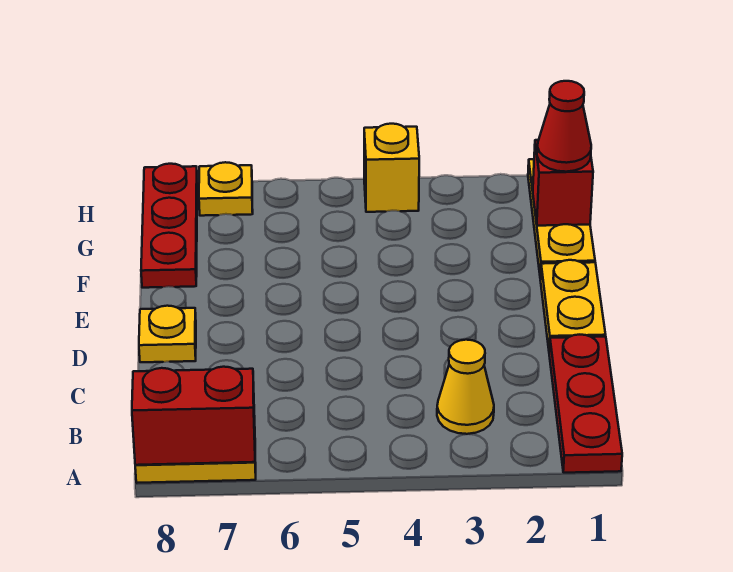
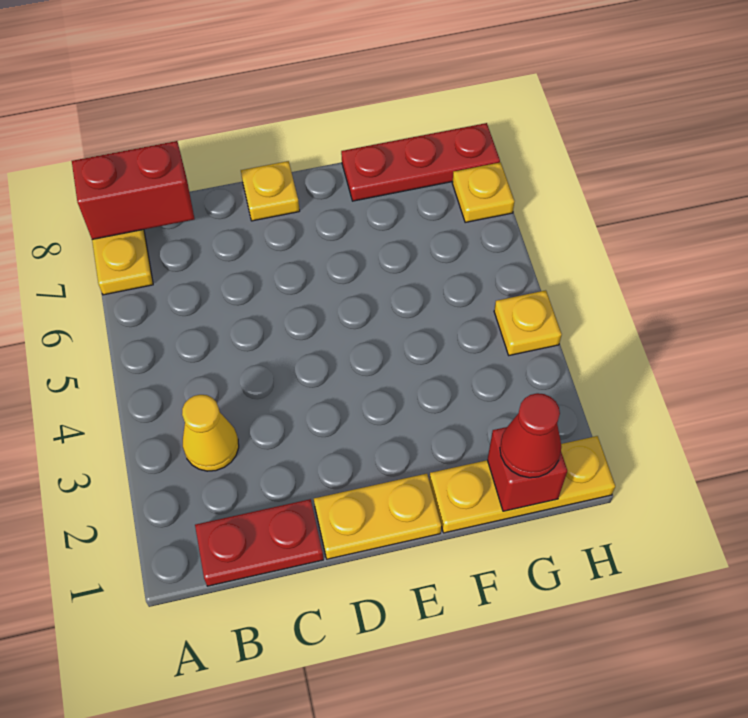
red 1x3 plate [549,335,622,473] -> red 1x2 plate [195,499,324,586]
red 1x2 brick [132,367,255,465] -> red 1x2 brick turned to [72,141,194,239]
yellow 1x1 brick [364,124,419,212] -> yellow 1x1 plate [494,290,562,355]

